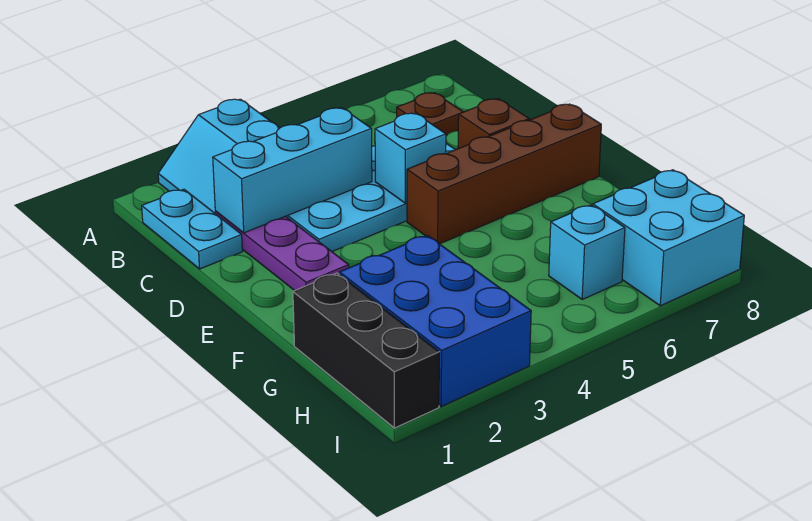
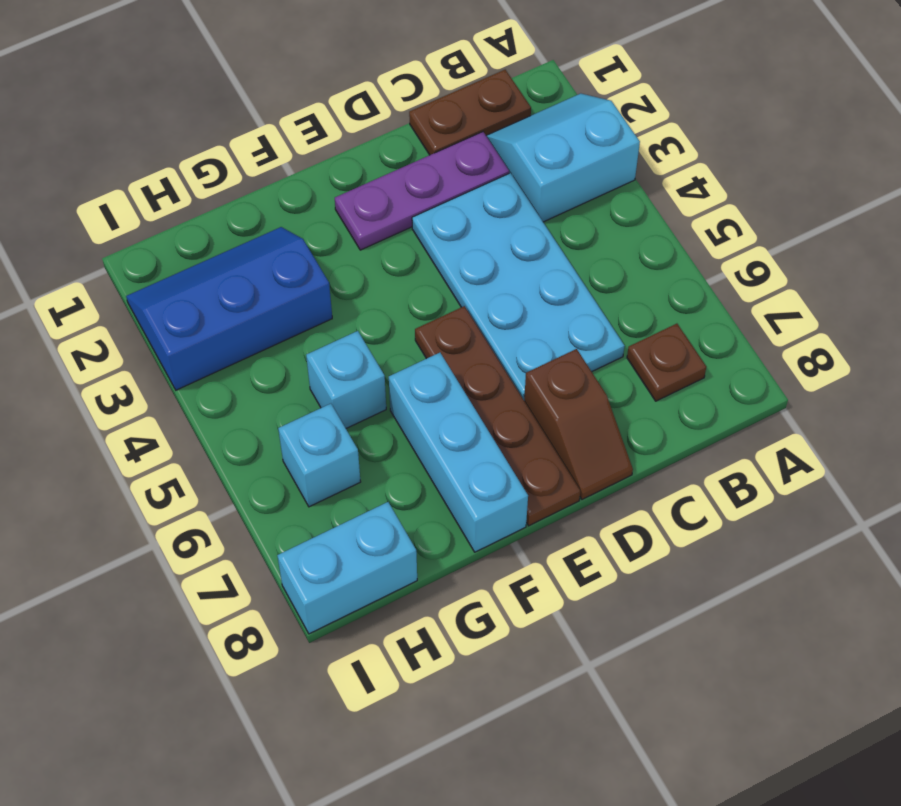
cyan 1x2 plate [142,189,242,269] -> brown 1x2 plate [409,70,531,155]
cyan 1x3 brick [213,108,372,233] -> cyan 1x3 brick moved to [389,353,528,552]
cyan 1x1 brick [375,113,446,203] -> cyan 1x1 brick moved to [306,331,386,428]
brown 1x4 brick [407,104,601,244] -> brown 1x4 plate [415,306,580,526]
black 1x3 brick [293,273,439,428] -> none
blue 2x3 brick [339,235,531,407] -> blue 2x3 slope [126,227,332,390]
cyan 2x2 brick [593,170,744,306] -> cyan 1x2 brick [277,502,417,634]

